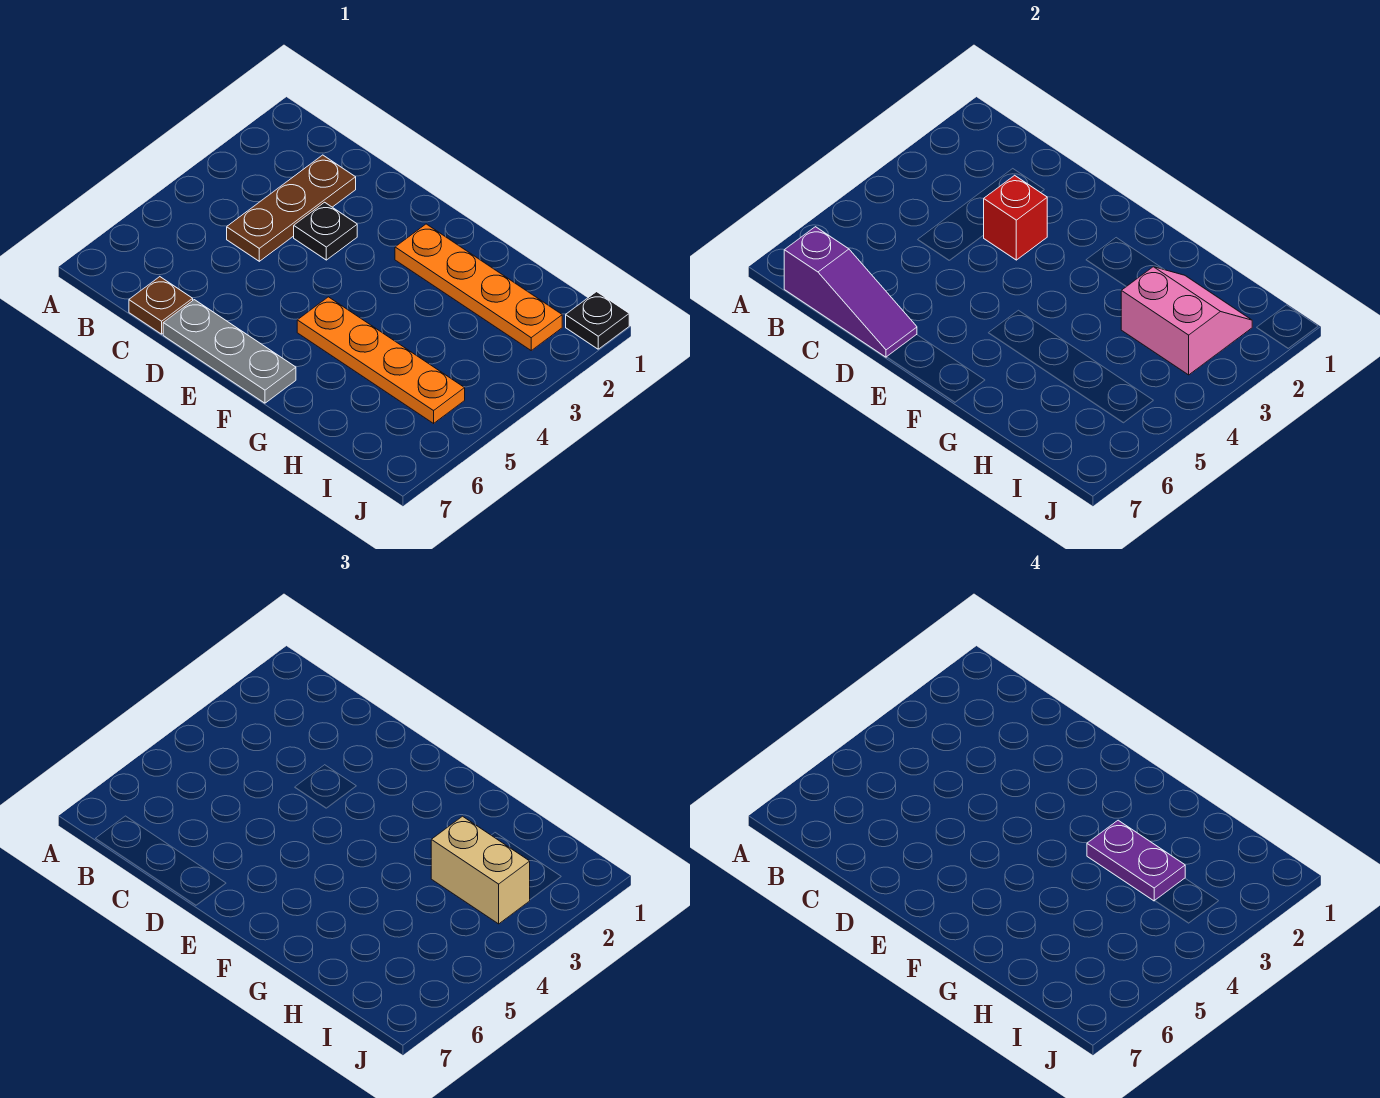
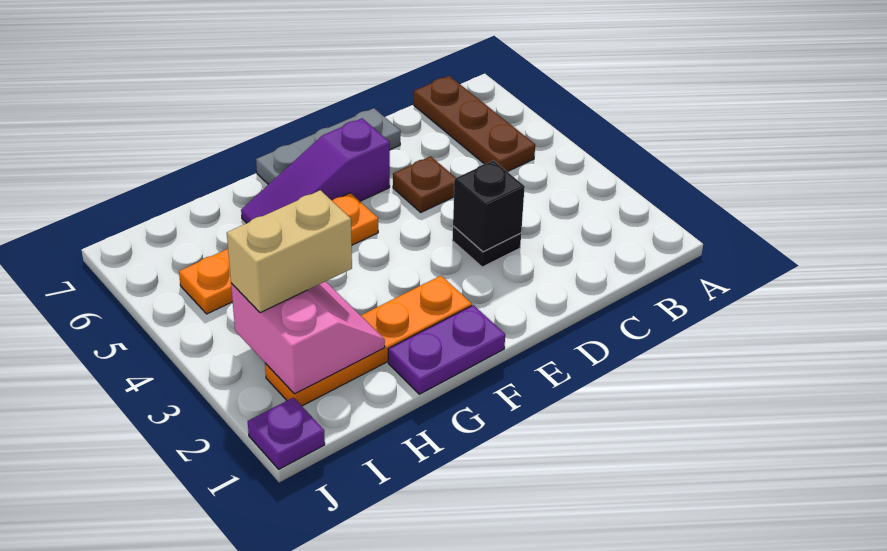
purple 1x3 slope [784,227,917,357] -> purple 1x3 slope moved to [241,118,390,223]
brown 1x3 plate [227,155,356,261] -> brown 1x3 plate moved to [414,76,535,172]
brown 1x1 plate [129,277,193,334] -> brown 1x1 plate moved to [393,156,456,212]
red 1x1 brick [984,175,1047,260] -> black 1x1 brick [453,161,525,252]
purple 1x2 plate [1087,820,1185,901] -> purple 1x2 plate moved to [388,305,505,394]
pink 2x2 slope [1121,267,1252,375] -> pink 2x2 slope turned to [231,281,385,394]
black 1x1 plate [566,292,629,349] -> purple 1x1 plate [248,398,325,469]

